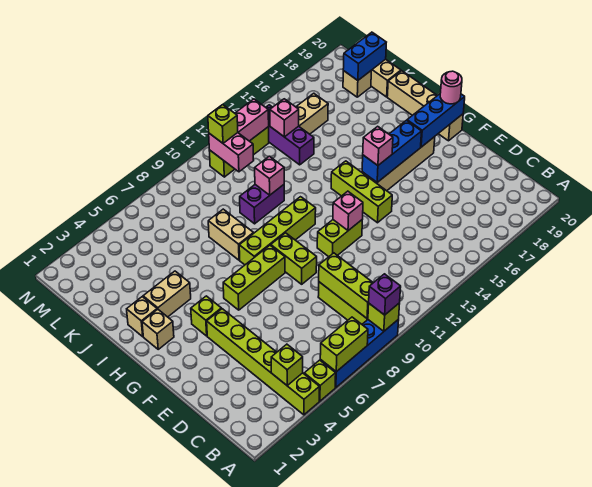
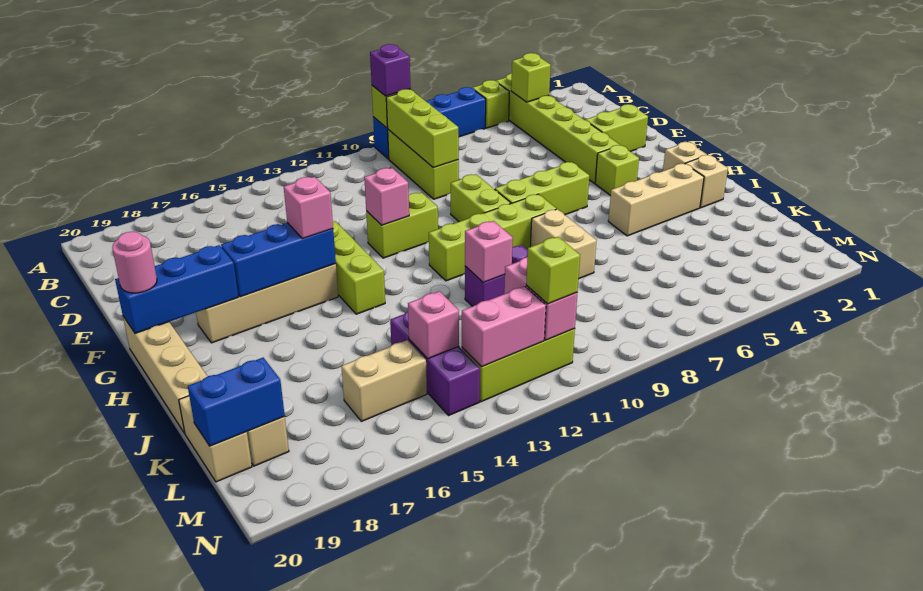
lime 1x2 brick [320,317,368,372] -> lime 1x2 brick moved to [586,104,648,152]
tan 1x2 brick [143,271,191,317] -> tan 1x3 brick [608,164,704,236]

